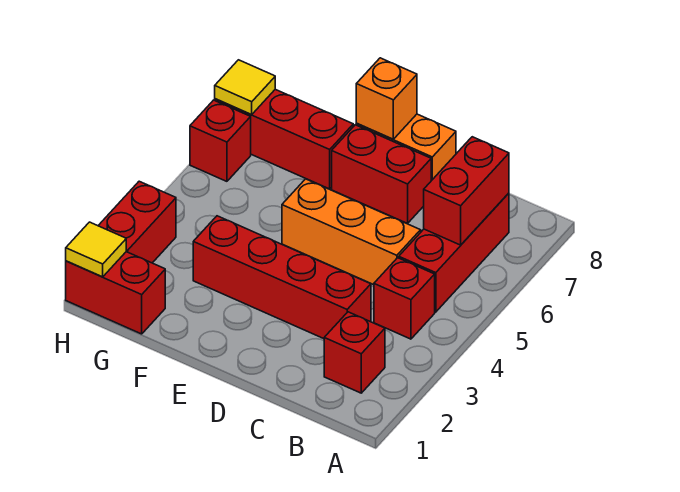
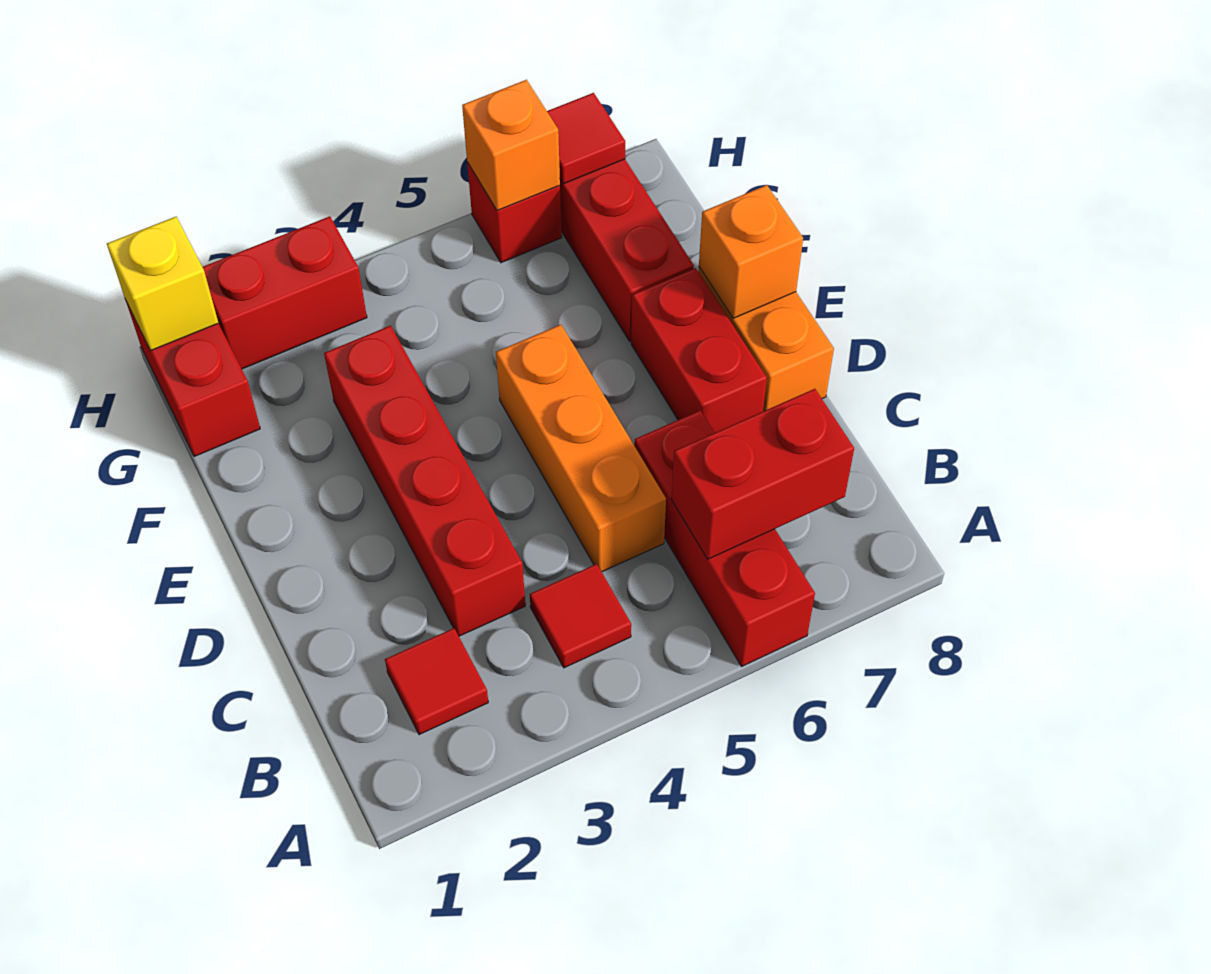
red 1x1 brick [324,312,385,393] -> red 1x1 tile [385,628,488,735]
red 1x1 brick [374,258,435,339] -> red 1x1 tile [530,564,631,668]
red 1x3 brick [399,193,509,312] -> red 1x3 brick turned to [634,410,815,666]
yellow 1x1 tile [66,222,126,277] -> yellow 1x1 brick [107,217,218,351]
none -> orange 1x1 brick [462,80,560,211]
yellow 1x1 tile [215,60,275,114] -> red 1x1 tile [547,93,625,184]

